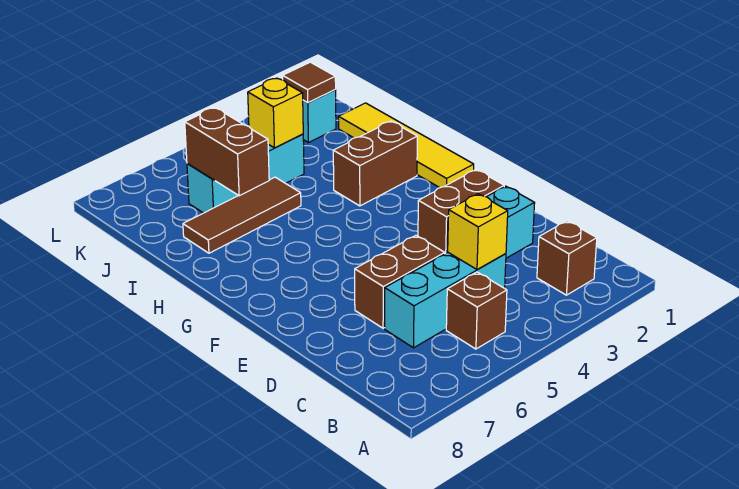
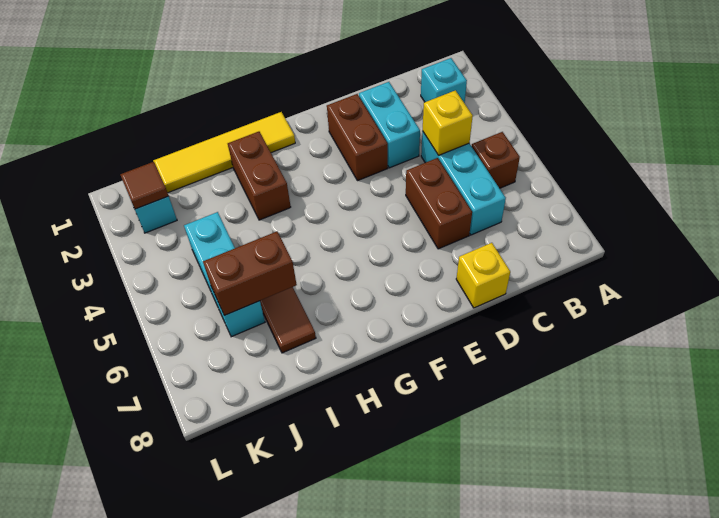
brown 1x1 brick [537,221,597,295] -> cyan 1x1 brick [421,58,467,103]
yellow 1x1 brick [248,78,303,148] -> yellow 1x1 brick moved to [456,243,510,308]

